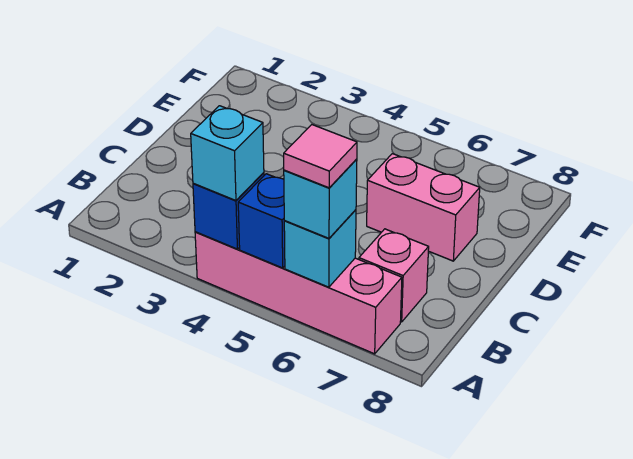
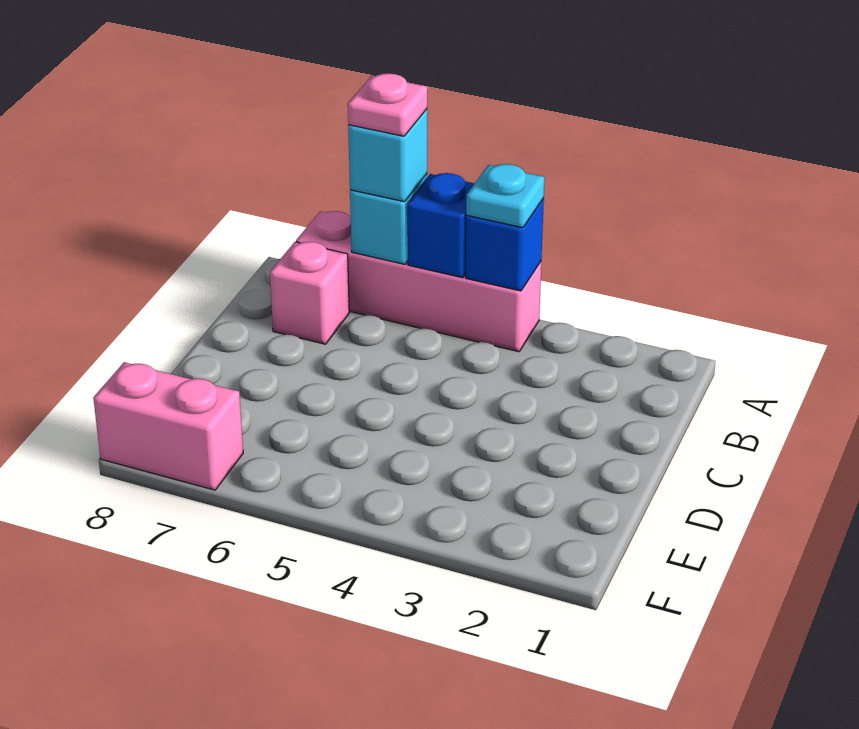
cyan 1x1 brick [191,106,264,200] -> cyan 1x1 plate [466,164,545,228]
pink 1x1 tile [284,125,357,188] -> pink 1x1 plate [348,73,427,136]
pink 1x2 brick [367,154,480,261] -> pink 1x2 brick moved to [93,362,243,490]

